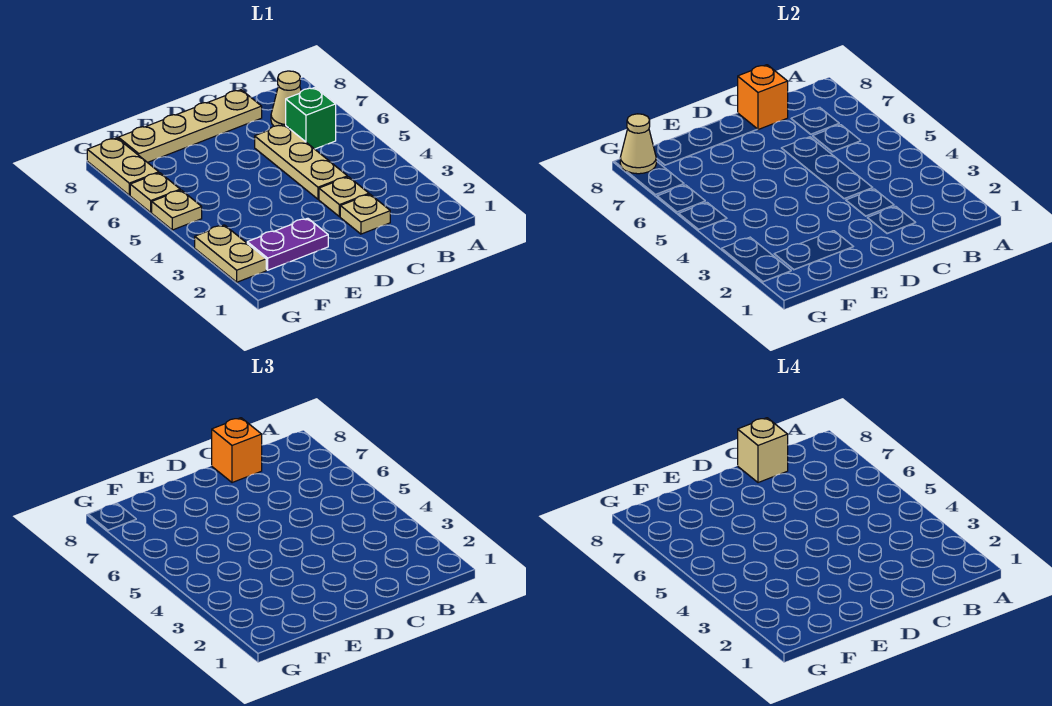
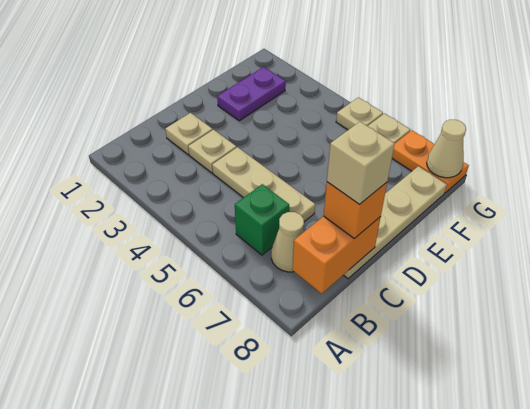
orange 1x1 brick [738,65,788,130] -> orange 1x2 brick [292,216,381,293]
tan 1x2 plate [195,225,266,282] -> none
tan 1x2 plate [87,138,159,195] -> orange 1x2 plate [392,130,469,193]

